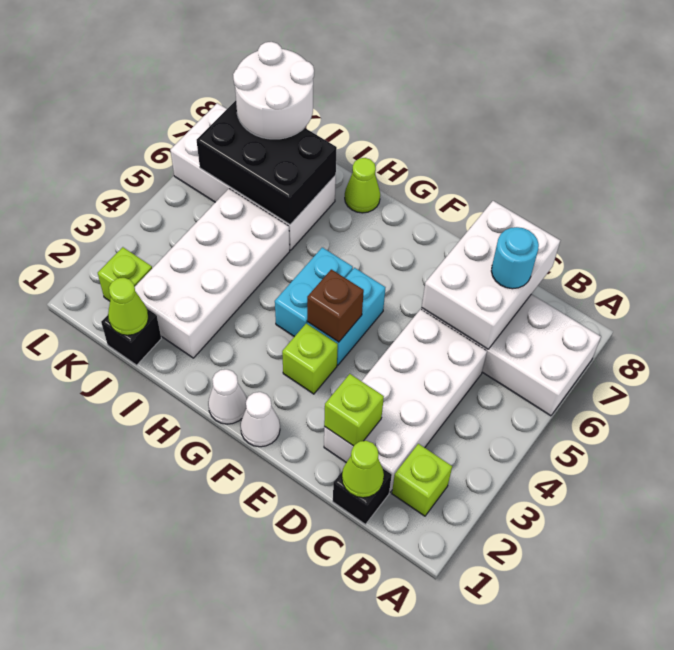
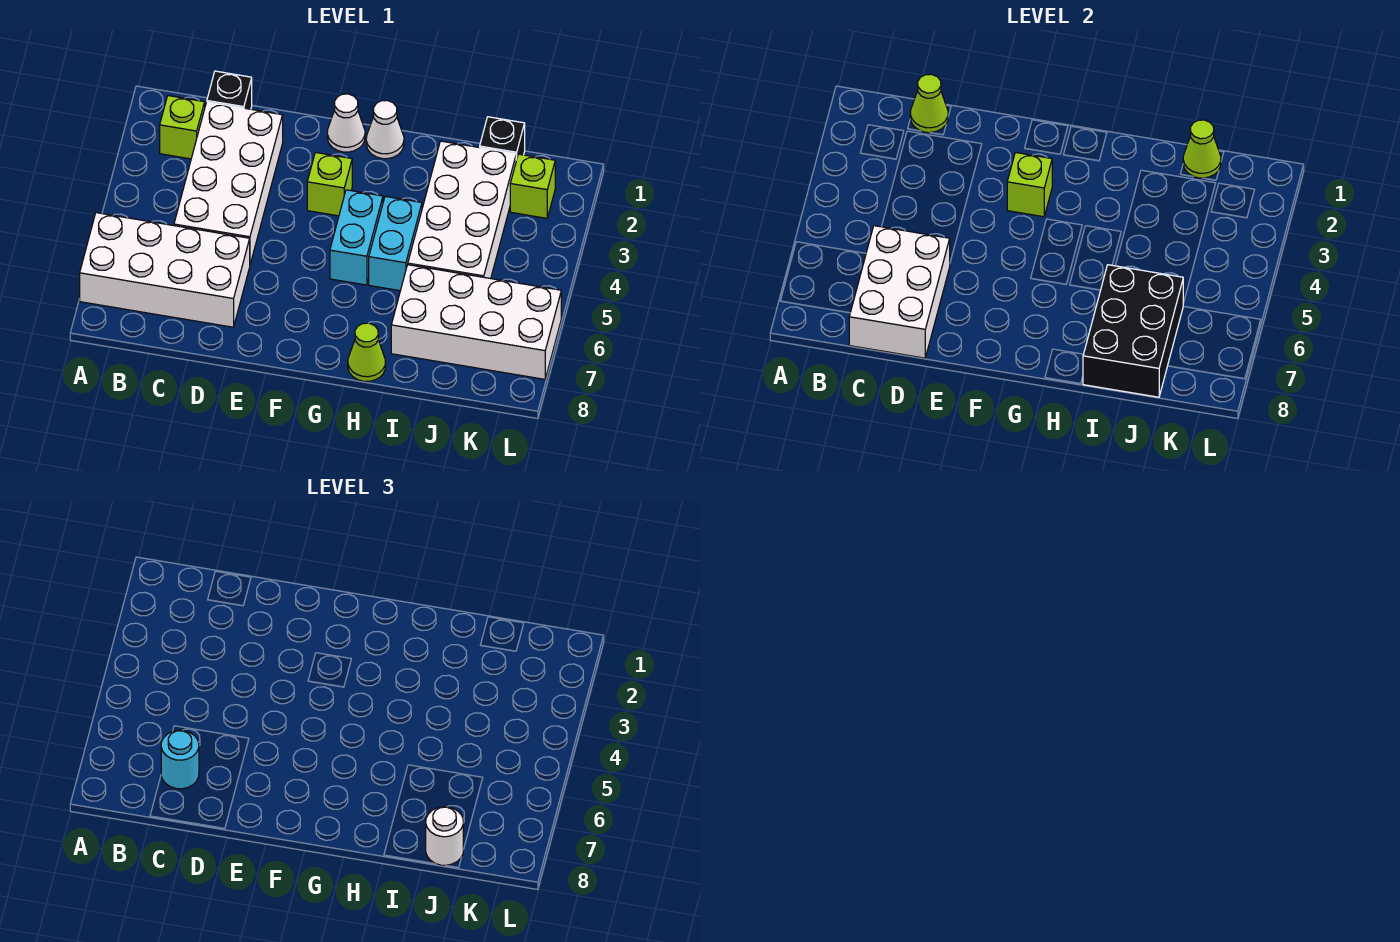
lime 1x1 brick [324,374,384,446] -> lime 1x1 brick moved to [1007,152,1052,217]
cyan 1x2 brick [307,268,385,365] -> cyan 1x2 brick moved to [369,196,422,291]
brown 1x1 brick [307,269,364,342] -> none
black 2x3 brick [197,101,337,225] -> black 2x3 brick turned to [1083,265,1183,397]
white 2x2 round brick [233,42,314,139] -> white 1x1 round brick [426,807,463,865]

